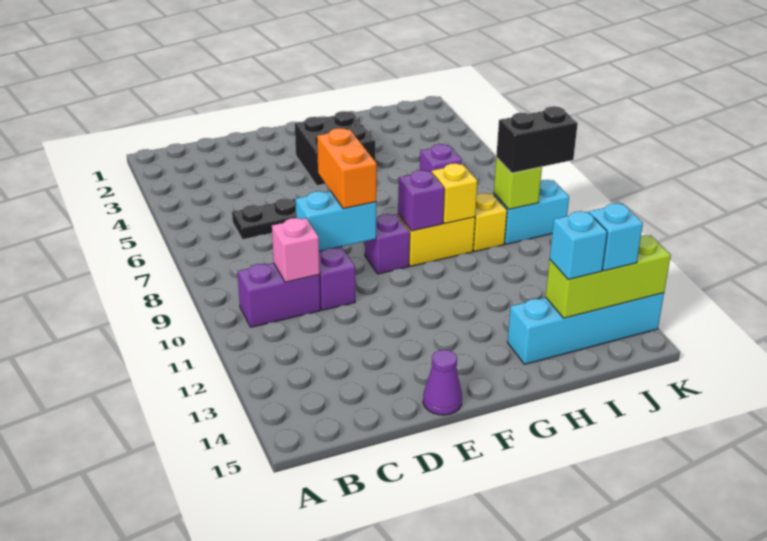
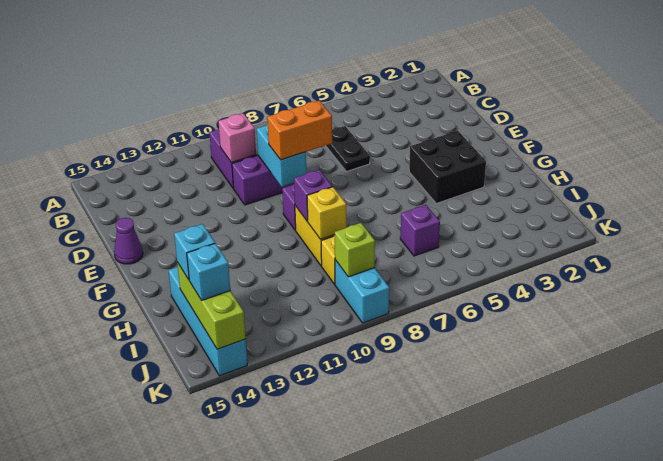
black 1x2 brick [496,106,578,173] -> none

